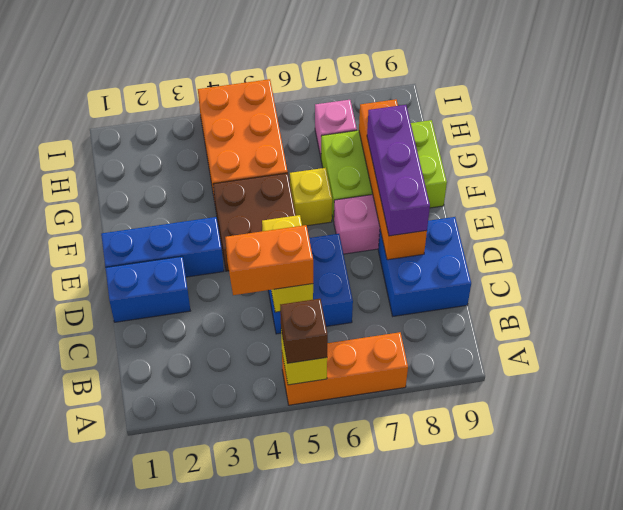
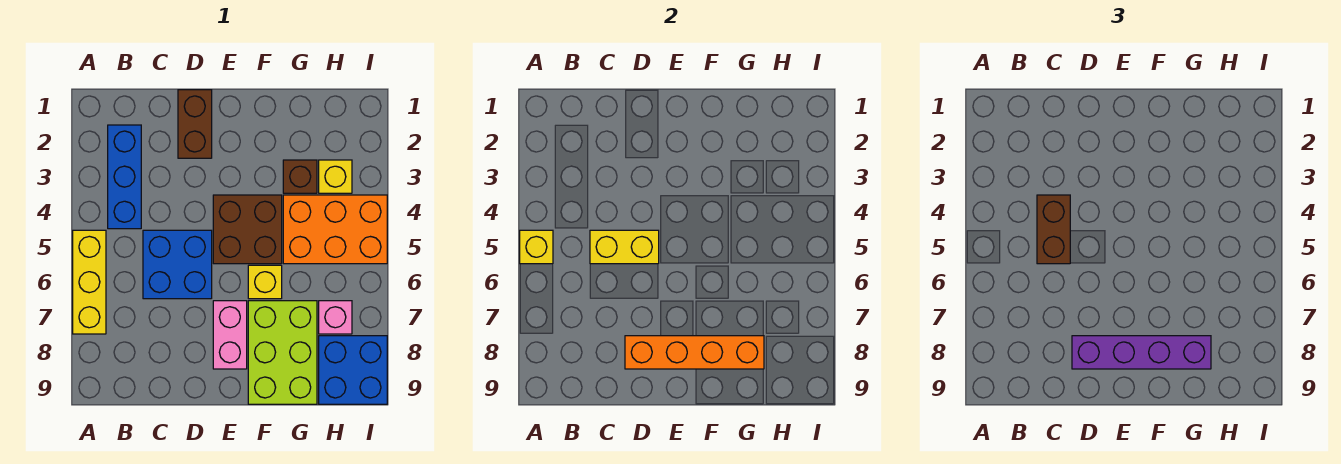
orange 1x3 brick [282,332,408,405] -> yellow 1x3 brick [73,230,106,334]
brown 1x1 brick [280,299,328,363] -> brown 1x1 brick moved to [283,160,317,193]
orange 1x2 brick [225,225,313,295] -> brown 1x2 brick [1037,195,1070,264]
blue 2x2 brick [378,217,471,316] -> blue 2x2 brick moved to [319,336,387,404]
blue 1x2 brick [105,256,190,322] -> brown 1x2 brick [178,90,212,158]
purple 1x3 brick [367,105,430,236] -> purple 1x4 brick [1072,336,1211,369]
blue 1x3 brick [101,217,224,277] -> blue 1x3 brick moved to [108,125,141,229]
none -> yellow 1x1 brick [319,160,352,193]

